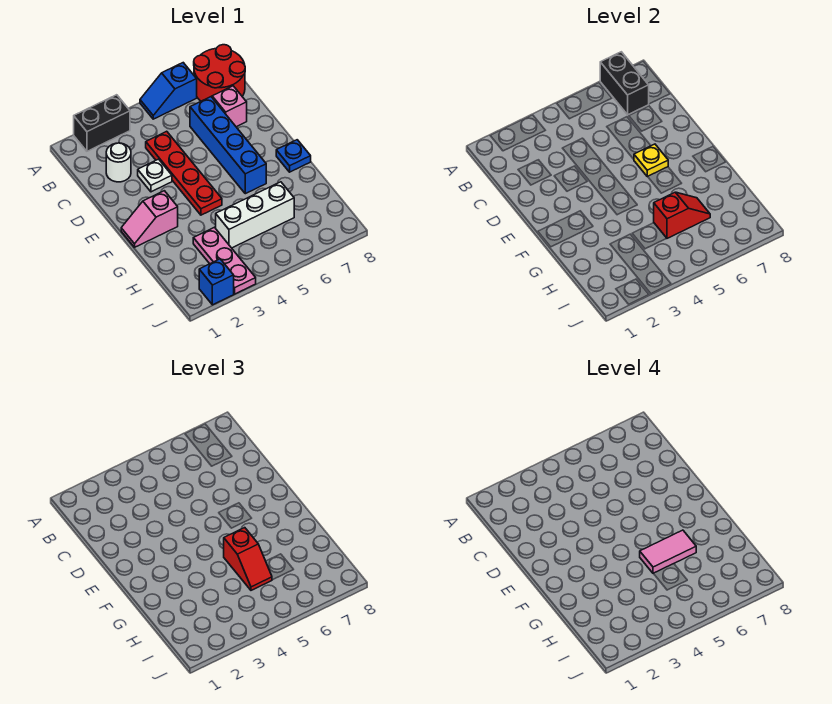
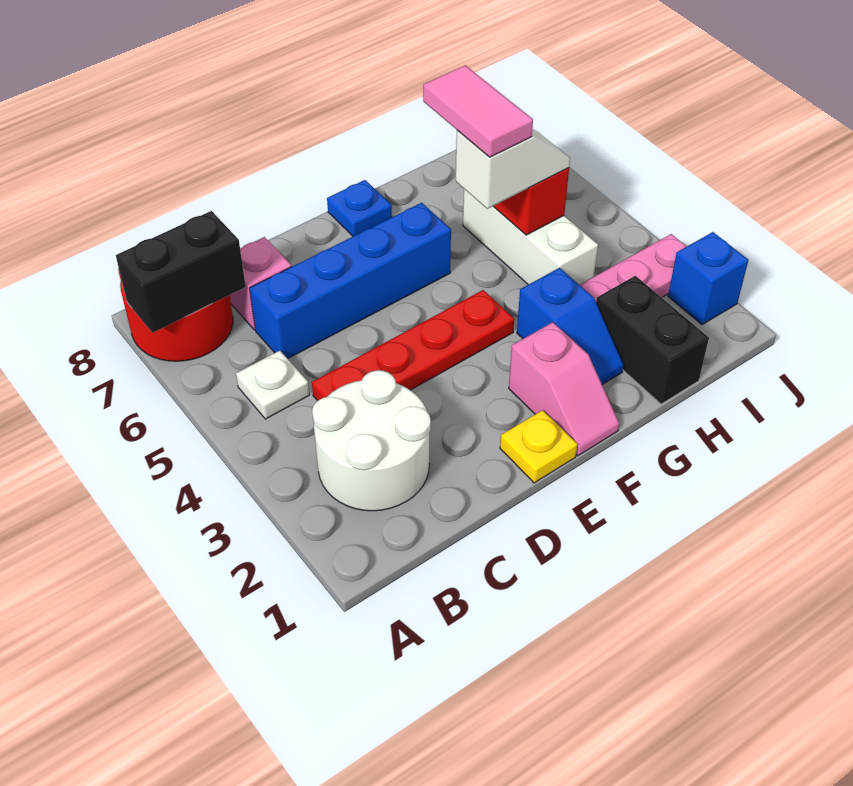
black 1x2 brick [74,95,130,151] -> black 1x2 brick moved to [596,276,709,404]
blue 1x2 slope [140,63,197,119] -> blue 1x2 slope moved to [517,268,624,384]
white 1x1 round brick [106,143,131,182] -> white 2x2 round brick [312,370,431,511]
white 1x1 plate [138,159,172,192] -> white 1x1 plate moved to [236,350,309,419]
yellow 1x1 plate [634,144,668,177] -> yellow 1x1 plate moved to [500,410,577,483]
red 1x2 slope [224,528,272,590] -> white 1x2 slope [456,129,570,209]

